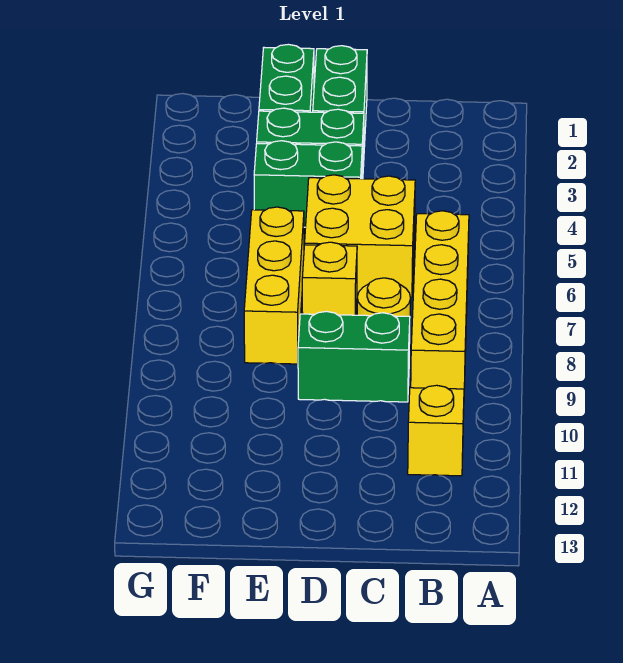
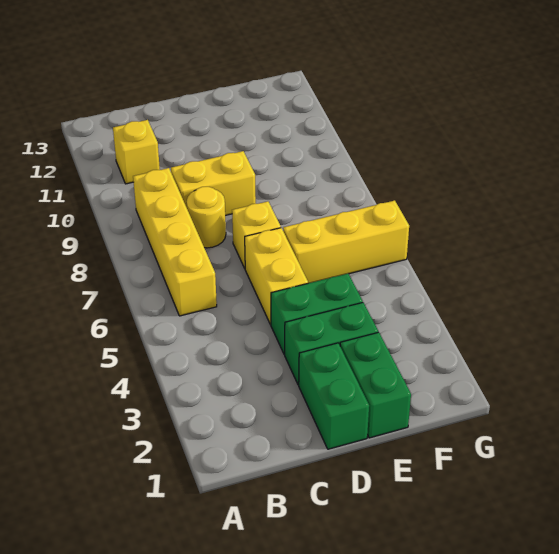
yellow 2x2 brick [305,175,415,297] -> yellow 1x2 brick [245,228,308,325]
green 1x2 brick [298,311,410,402] -> yellow 1x2 brick [171,151,256,216]
yellow 1x3 brick [244,207,304,364] -> yellow 1x3 brick turned to [283,200,409,283]

